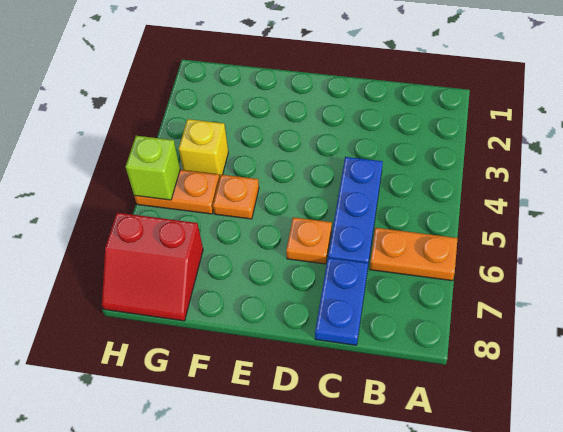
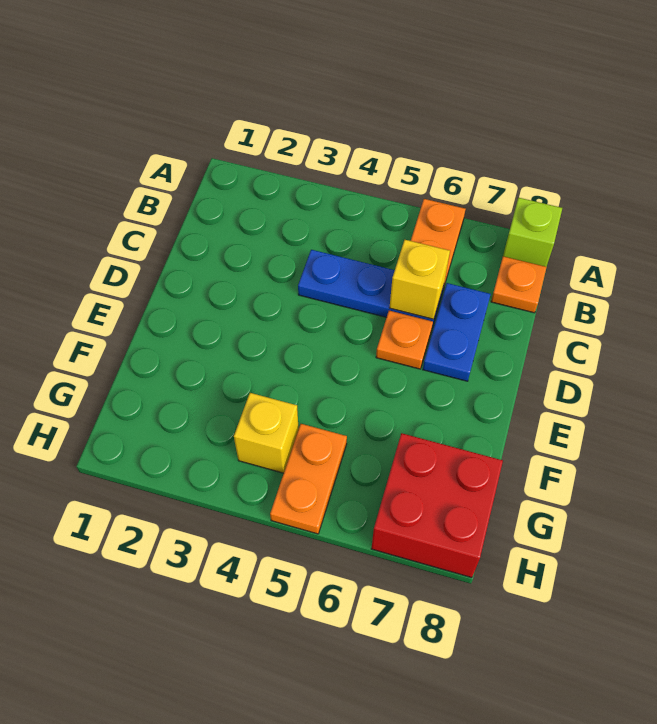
none -> yellow 1x1 brick [389,240,450,319]
blue 1x2 plate [315,258,368,345] -> blue 1x2 plate turned to [423,283,491,381]
orange 1x1 plate [213,175,259,219] -> orange 1x1 plate moved to [491,256,547,313]
red 2x2 slope [102,213,203,321] -> red 2x2 brick [371,433,503,578]
lime 1x1 brick [126,136,180,200] -> lime 1x1 brick moved to [503,198,562,267]

